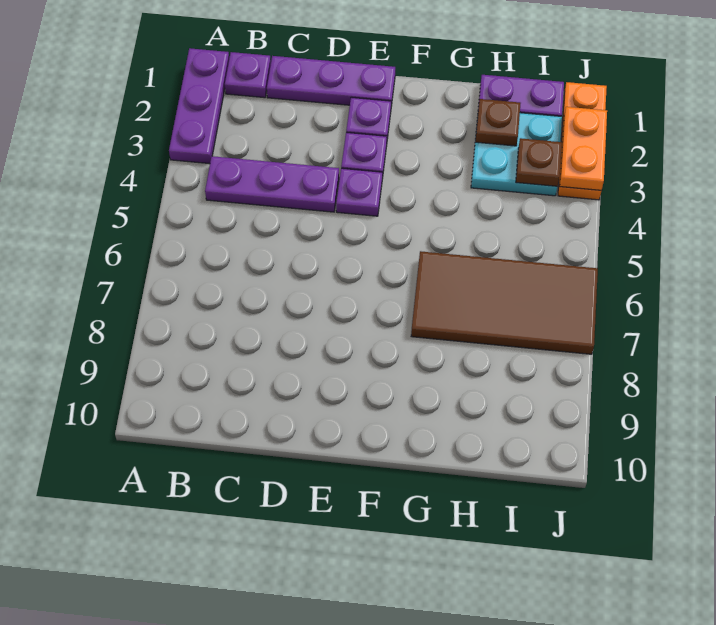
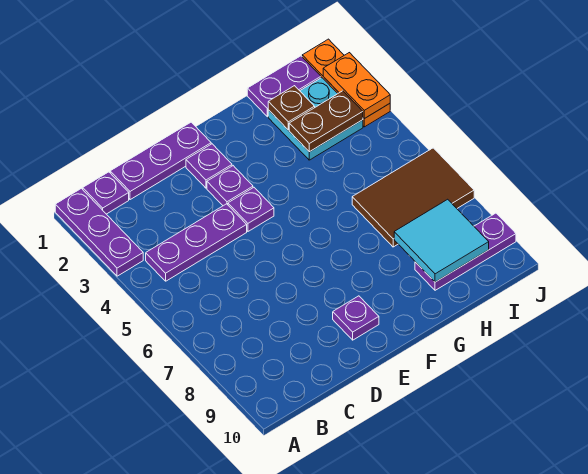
none -> purple 1x1 plate [333,296,379,340]
brown 2x4 tile [411,251,598,354] -> brown 2x3 tile [352,148,474,247]
none -> cyan 2x2 tile [394,199,489,282]
none -> purple 1x3 plate [415,213,516,290]
brown 1x1 plate [516,138,562,186] -> brown 1x2 plate [289,91,363,152]

